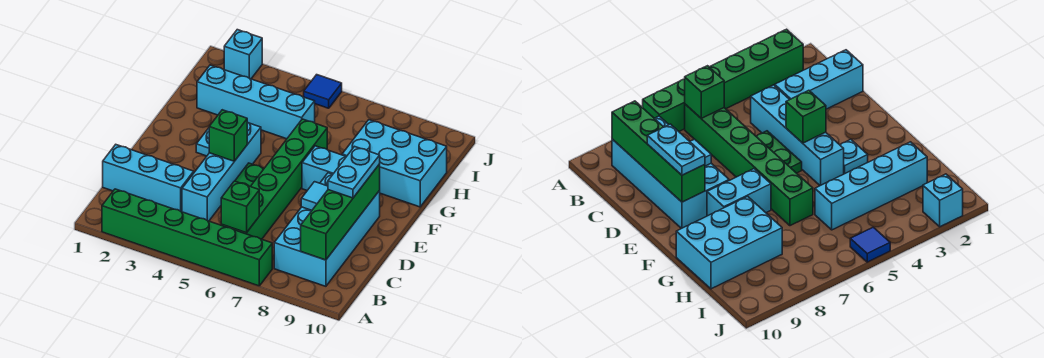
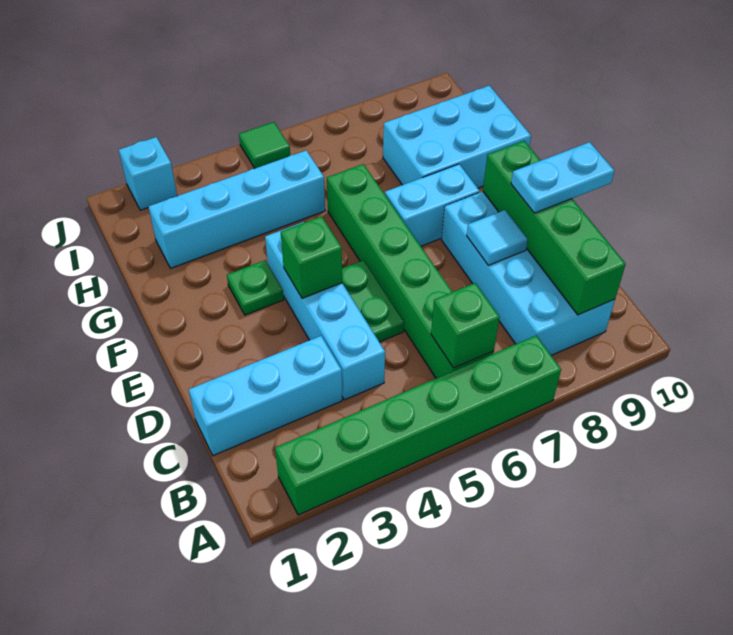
cyan 1x2 plate [328,146,380,198] -> cyan 1x2 plate turned to [511,142,614,213]
cyan 1x1 plate [196,128,209,156] -> green 1x1 plate [227,260,284,315]
blue 1x1 tile [304,75,342,108] -> green 1x1 tile [239,122,290,168]

